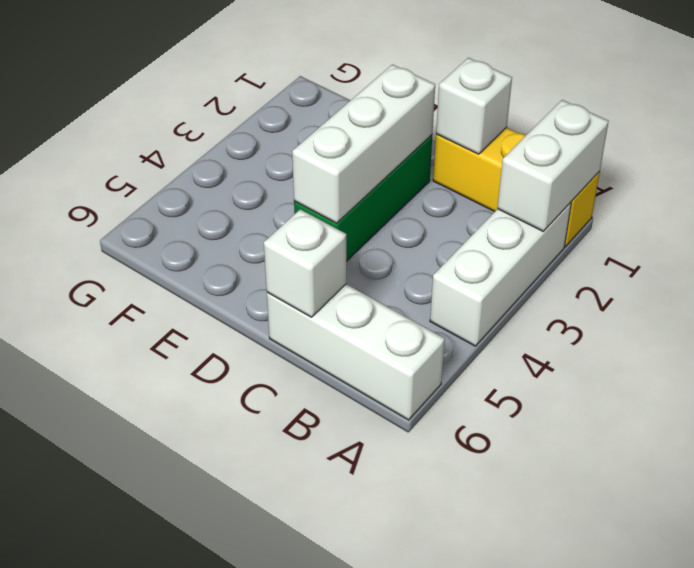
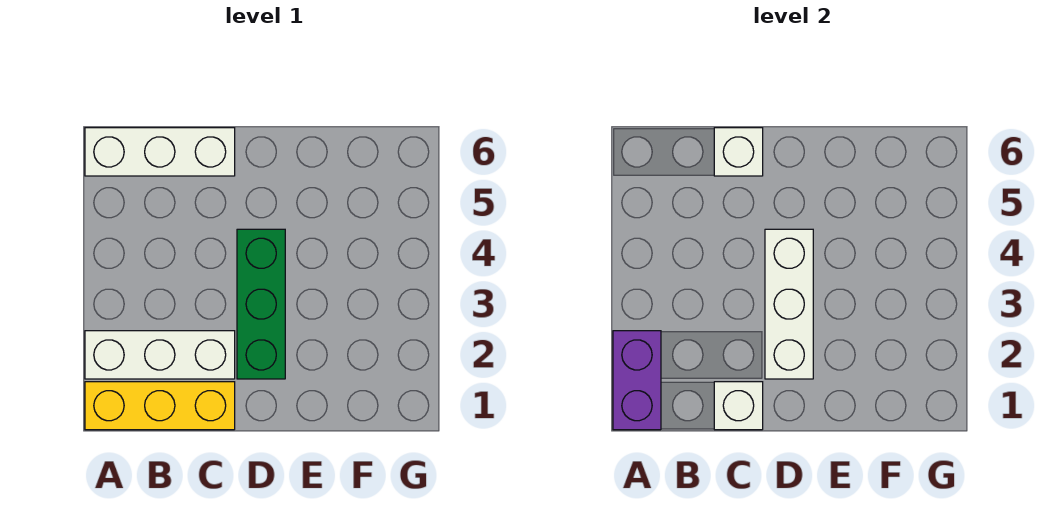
white 1x2 brick [497,100,609,232] -> purple 1x2 brick [613,331,661,430]
white 1x3 brick [430,202,571,346] -> white 1x3 brick turned to [85,331,235,379]

